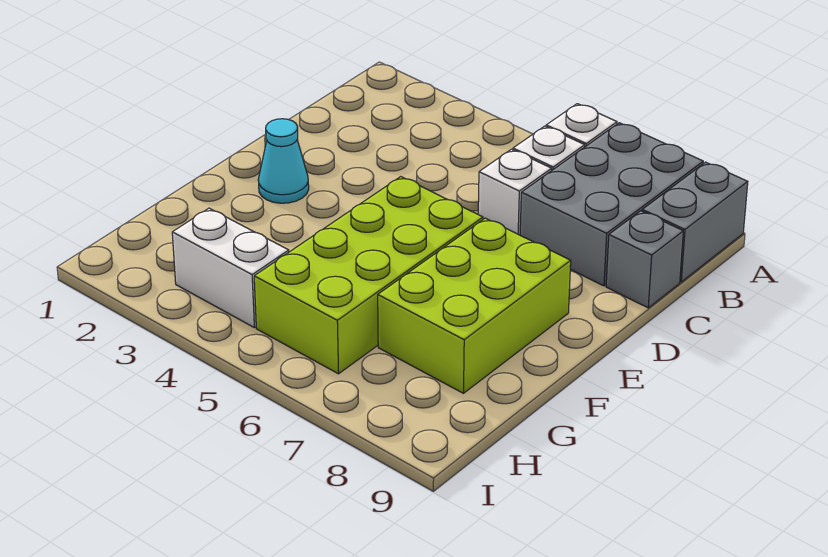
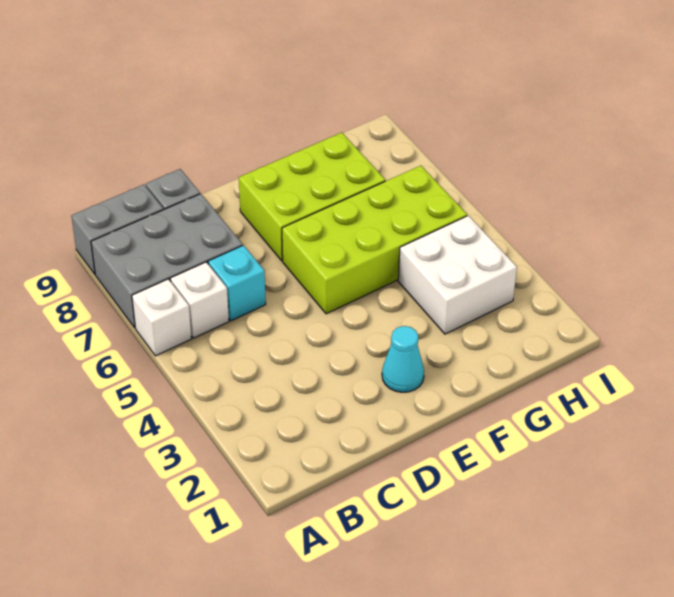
white 1x1 brick [478,149,552,235] -> cyan 1x1 brick [208,245,266,321]
white 1x2 brick [172,208,289,328] -> white 2x2 brick [398,216,517,334]

